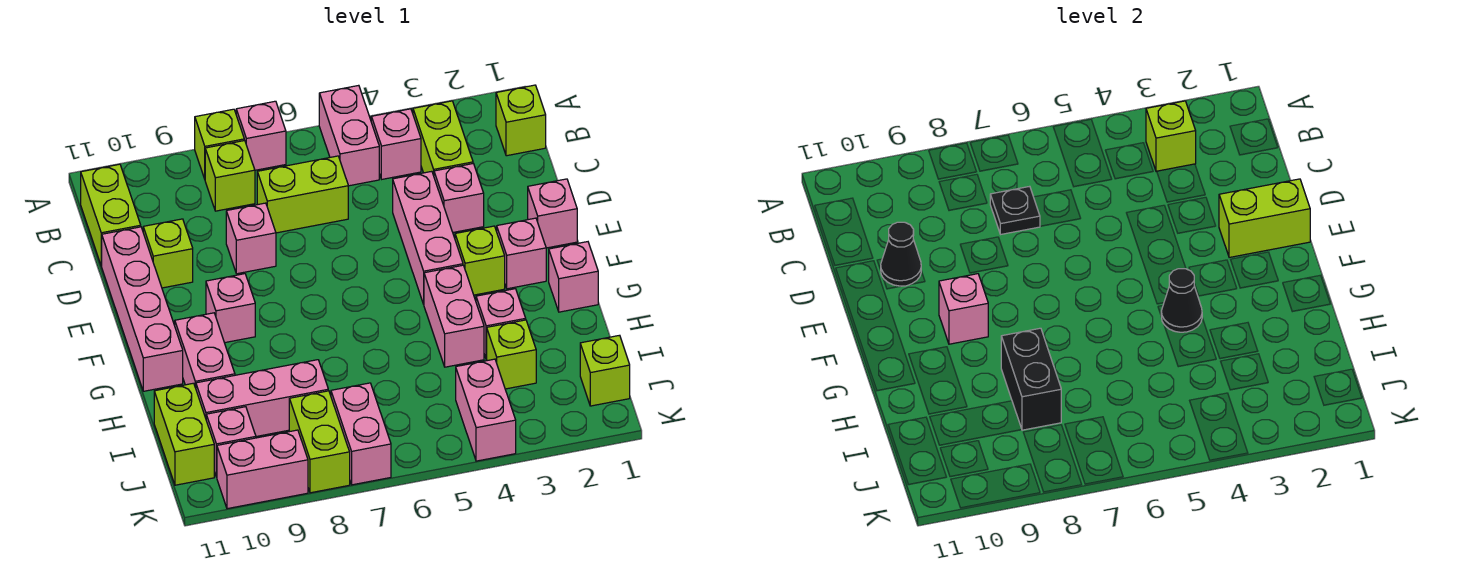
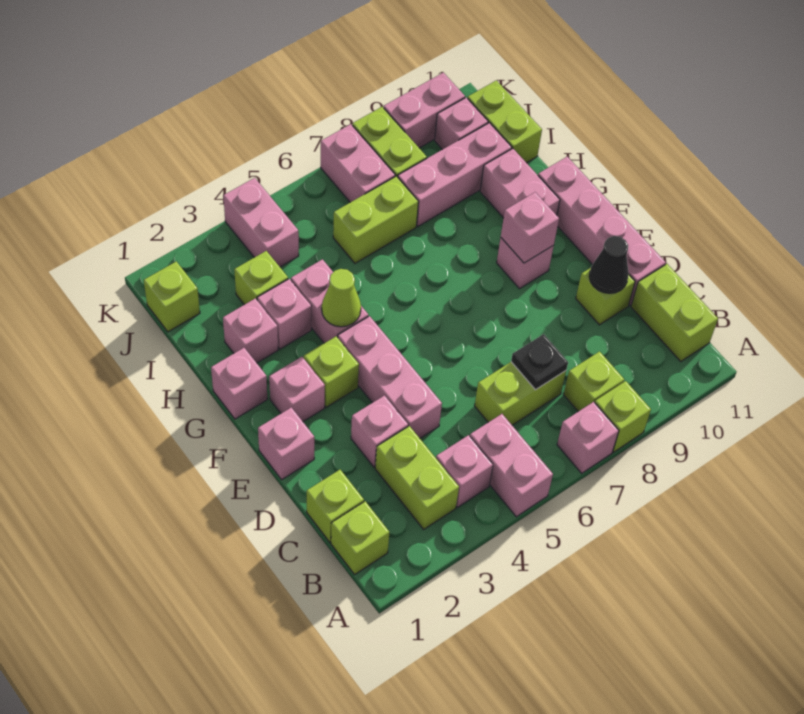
lime 1x1 brick [1146,101,1196,172] -> lime 1x1 brick moved to [307,470,364,542]
pink 1x1 brick [226,203,276,274] -> pink 1x1 brick moved to [223,298,278,363]
lime 1x2 brick [1219,179,1310,258] -> lime 1x2 brick moved to [333,176,418,263]
black 1x1 cone [1161,269,1202,332] -> lime 1x1 cone [322,269,361,327]
black 1x2 brick [1001,328,1061,430] -> none

